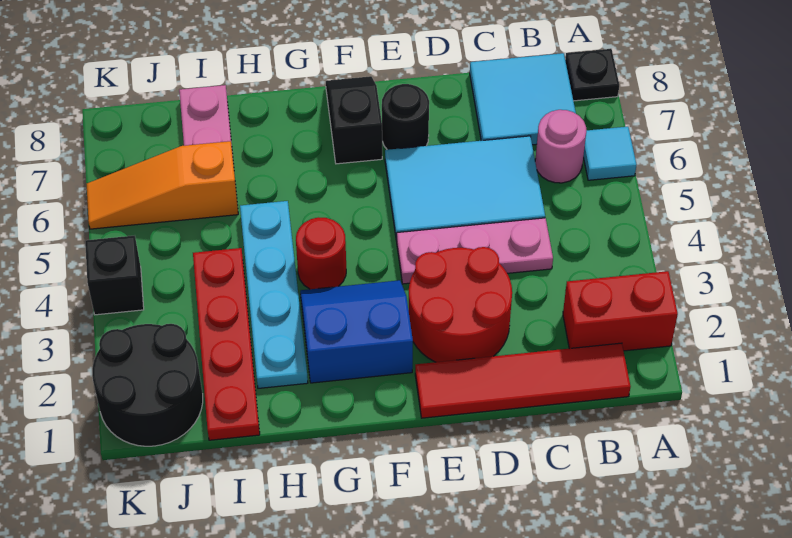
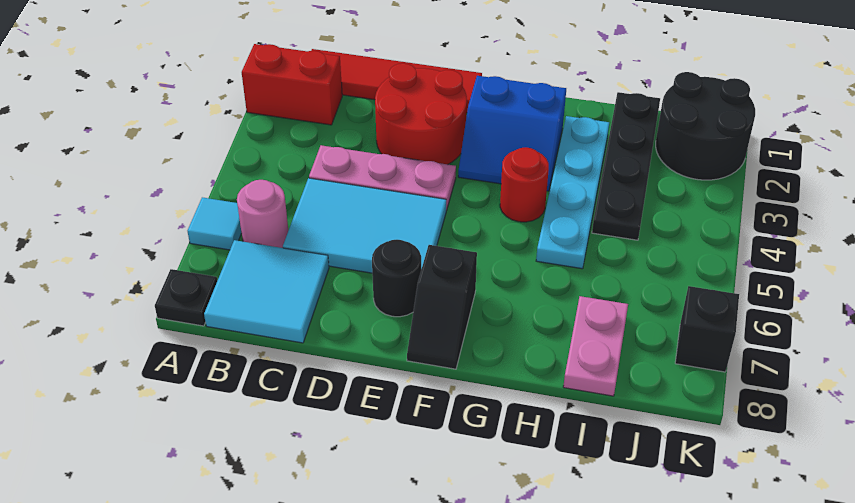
red 1x4 plate [193,248,260,440] -> black 1x4 plate [592,92,660,240]
orange 1x3 slope [87,141,238,229] -> none
black 1x1 brick [85,236,144,315] -> black 1x1 brick moved to [675,286,739,372]

